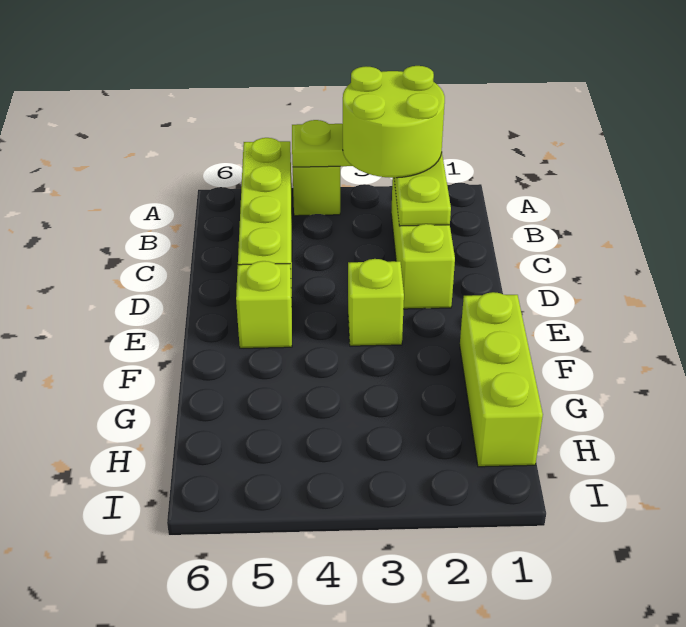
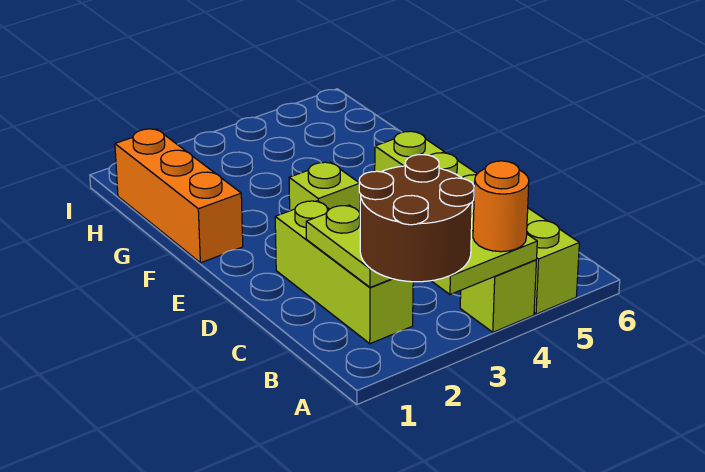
lime 2x2 round brick [343,66,445,178] -> brown 2x2 round brick [359,155,474,282]
none -> orange 1x1 round brick [473,161,529,252]
lime 1x3 brick [460,292,543,467] -> orange 1x3 brick [115,129,243,263]

